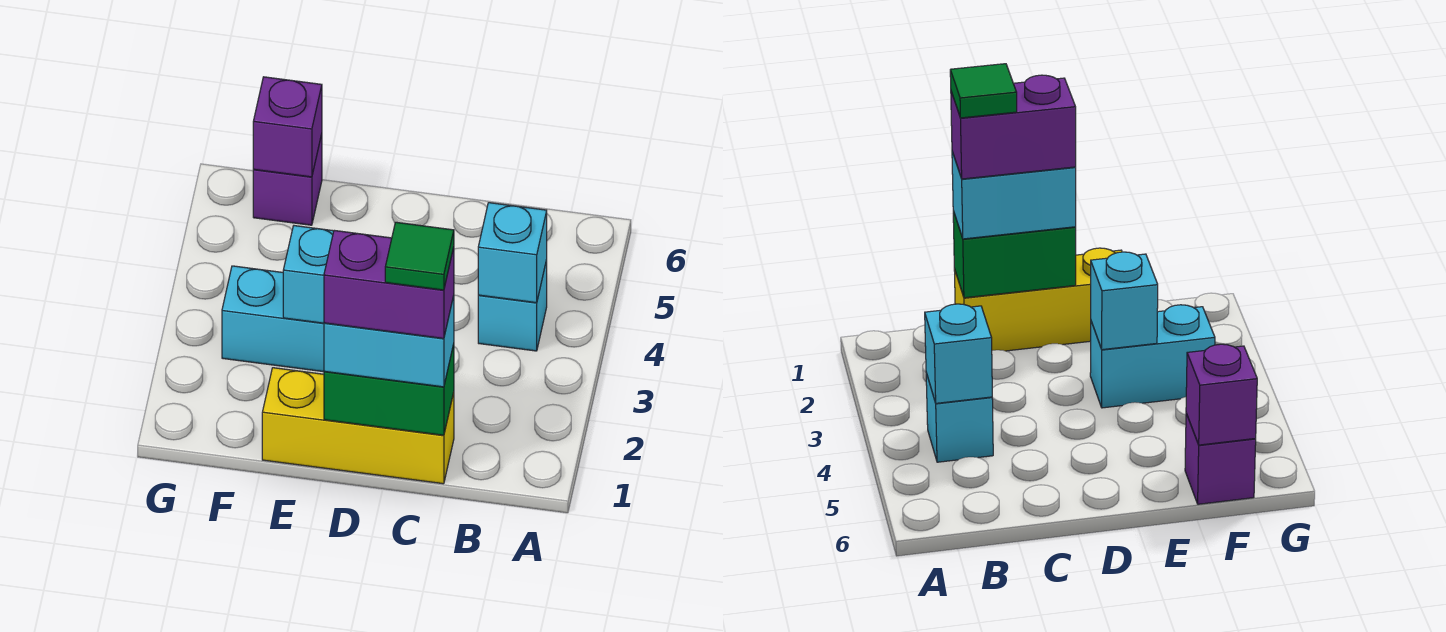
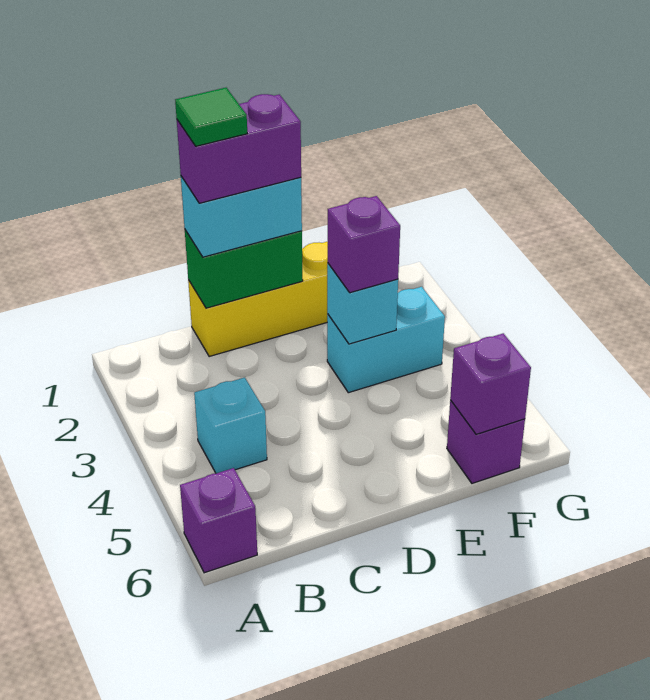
none -> purple 1x1 brick [180,468,257,573]
cyan 1x1 brick [478,203,547,303] -> none
none -> purple 1x1 brick [328,196,400,293]

